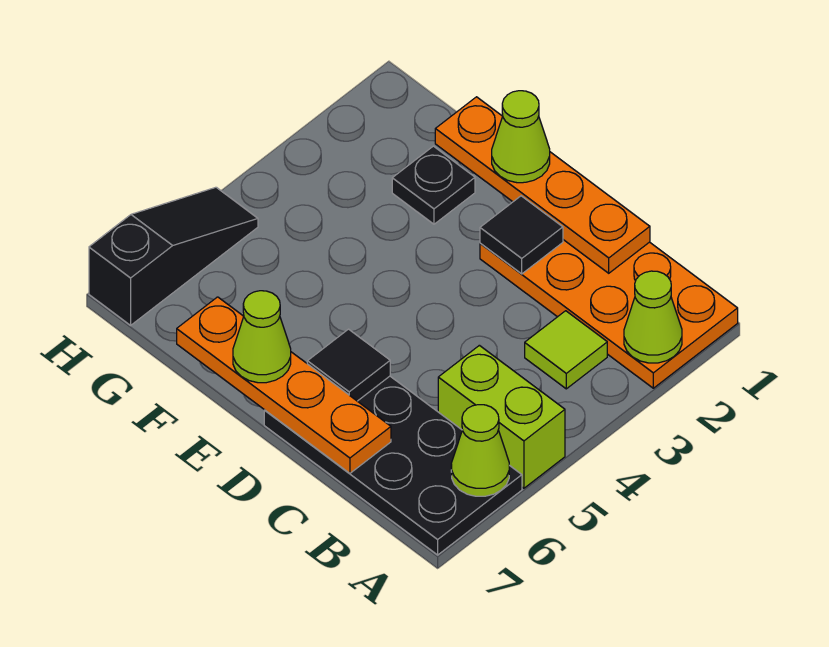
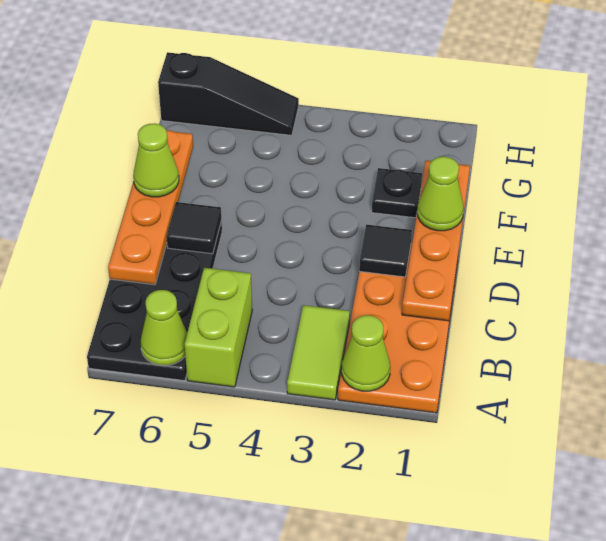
lime 1x1 tile [525,311,607,389] -> lime 1x2 tile [287,305,350,400]

